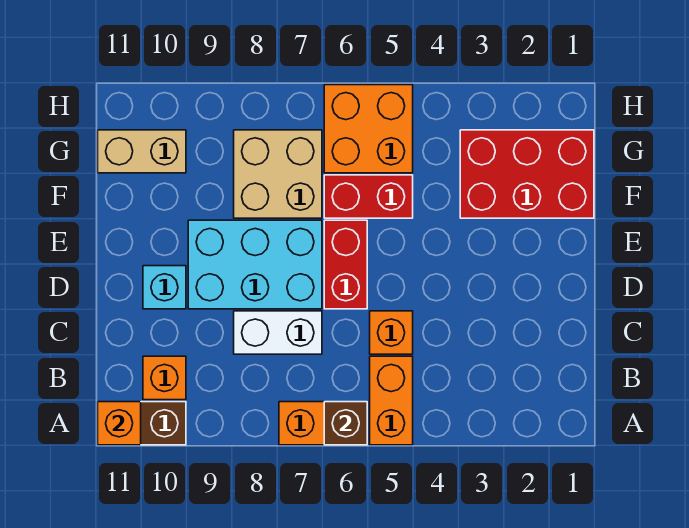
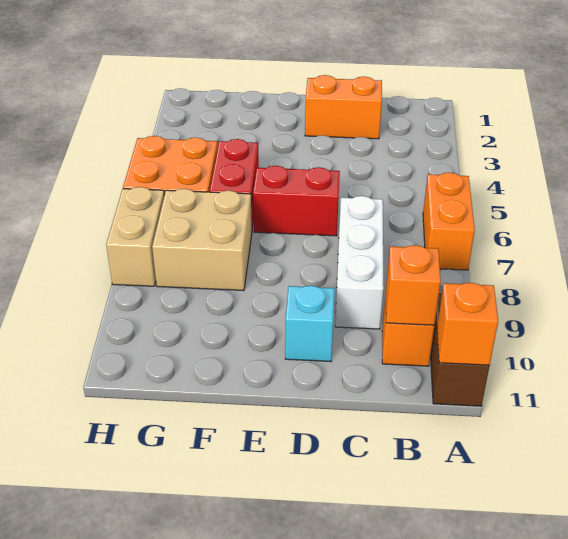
orange 1x2 brick [370,356,413,445] -> orange 1x2 brick moved to [305,75,382,139]
brown 1x1 brick [324,402,367,445] -> none
orange 1x1 brick [370,311,413,354] -> orange 1x1 brick moved to [386,245,441,325]
white 1x2 brick [234,311,322,354] -> white 1x3 brick [335,196,384,329]
cyan 2x3 brick [188,220,322,309] -> none
red 2x3 brick [460,130,594,218] -> none
tan 1x2 brick [98,130,186,173] -> tan 1x2 brick moved to [106,187,164,286]

